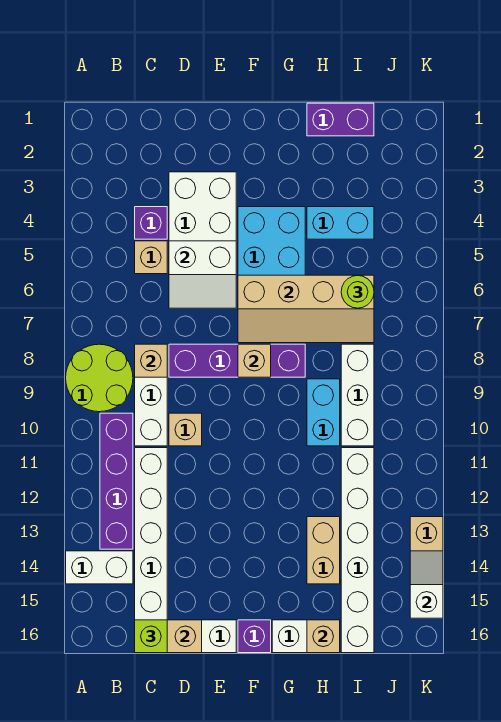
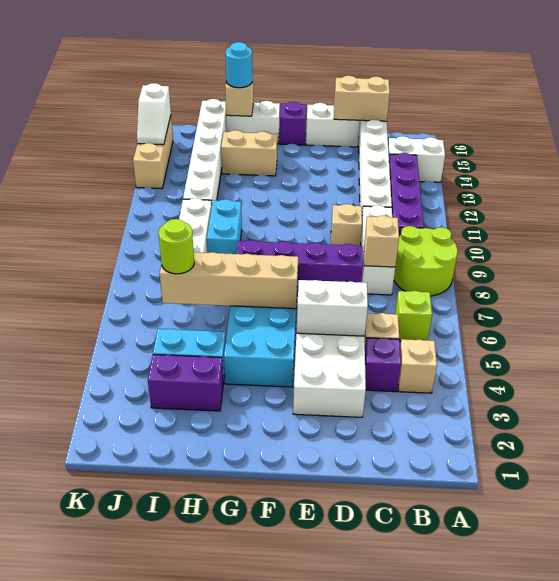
lime 1x1 brick [135,620,167,653] -> lime 1x1 brick moved to [395,291,432,341]
tan 1x1 brick [238,344,271,377] -> tan 1x1 brick moved to [398,339,437,393]
purple 1x2 brick [307,103,374,136] -> purple 1x2 brick moved to [148,355,223,411]
tan 1x2 brick [307,517,340,584] -> tan 1x2 brick turned to [221,130,277,176]
none -> cyan 1x1 round brick [226,42,252,88]

